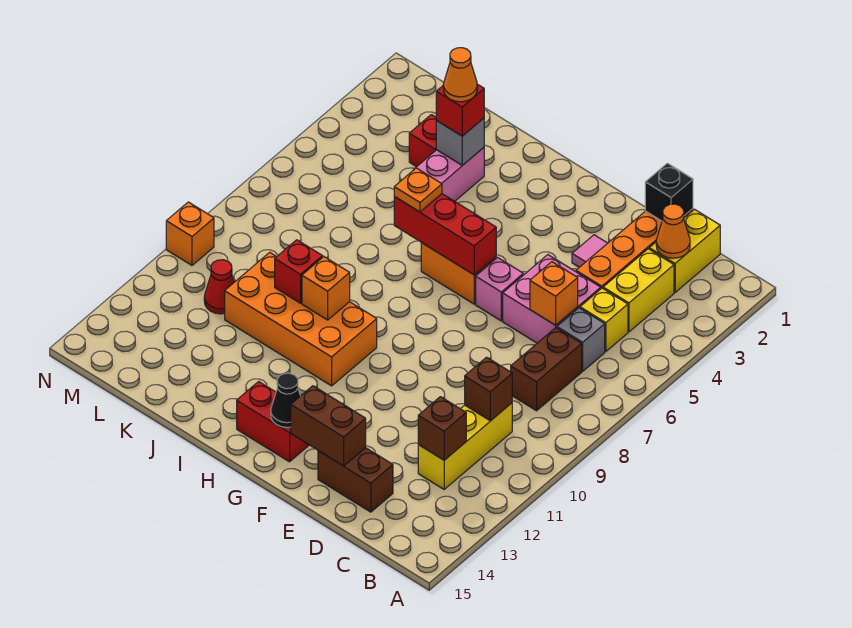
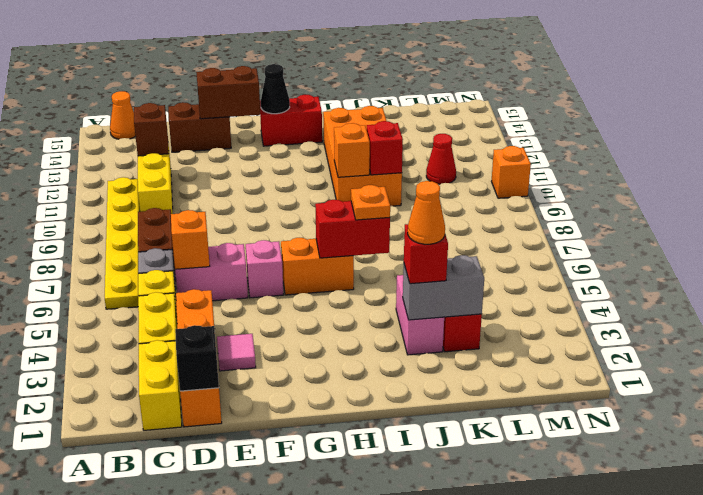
none -> yellow 1x6 plate [105,177,140,309]
orange 1x1 cone [656,204,690,258] -> orange 1x1 cone moved to [110,91,135,139]
brown 1x1 brick [465,357,512,421] -> none
pink 2x2 brick [503,255,601,343] -> pink 1x2 brick [175,243,248,301]
red 1x3 brick [394,194,496,275] -> red 1x2 brick [315,200,390,258]
orange 2x4 brick [225,252,377,386] -> orange 2x4 brick turned to [323,106,402,206]
grey 1x1 brick [436,118,484,165] -> grey 1x2 brick [403,255,484,320]

